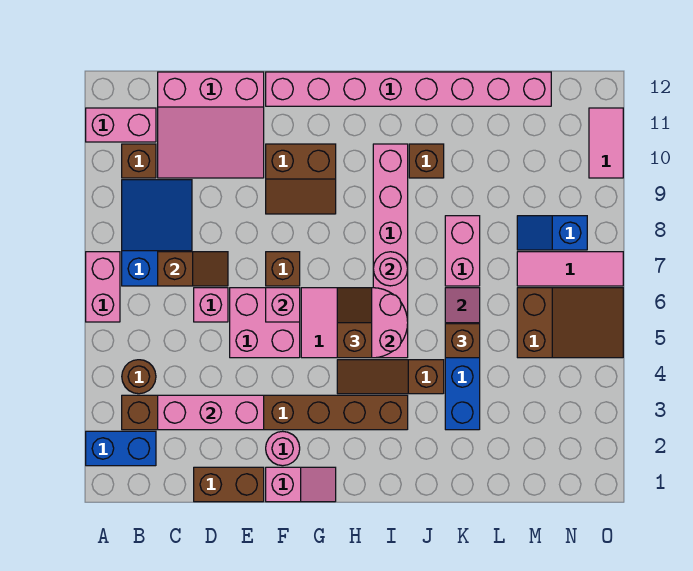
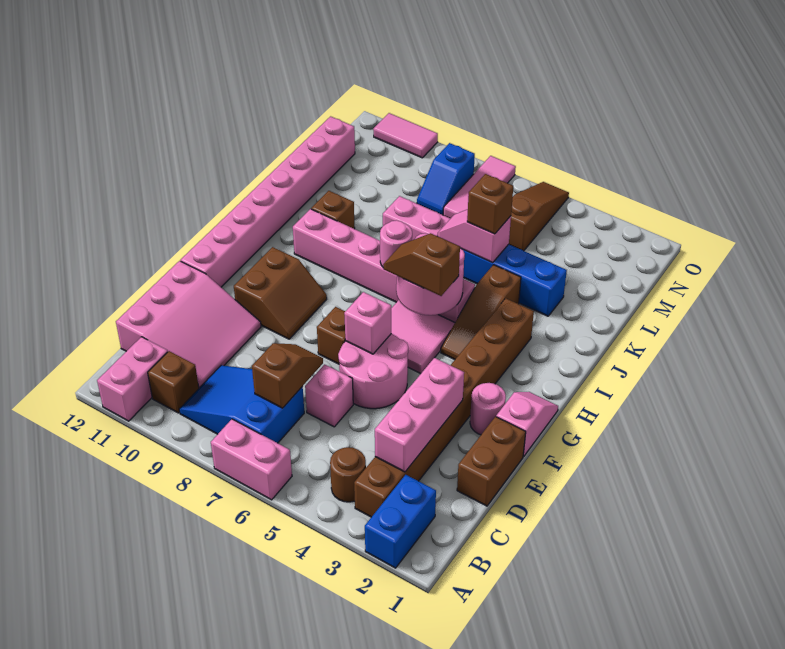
pink 2x2 brick [230,288,300,358] -> pink 2x2 round brick [338,334,408,409]
brown 2x3 slope [517,288,623,358] -> brown 1x3 slope [509,182,569,251]

